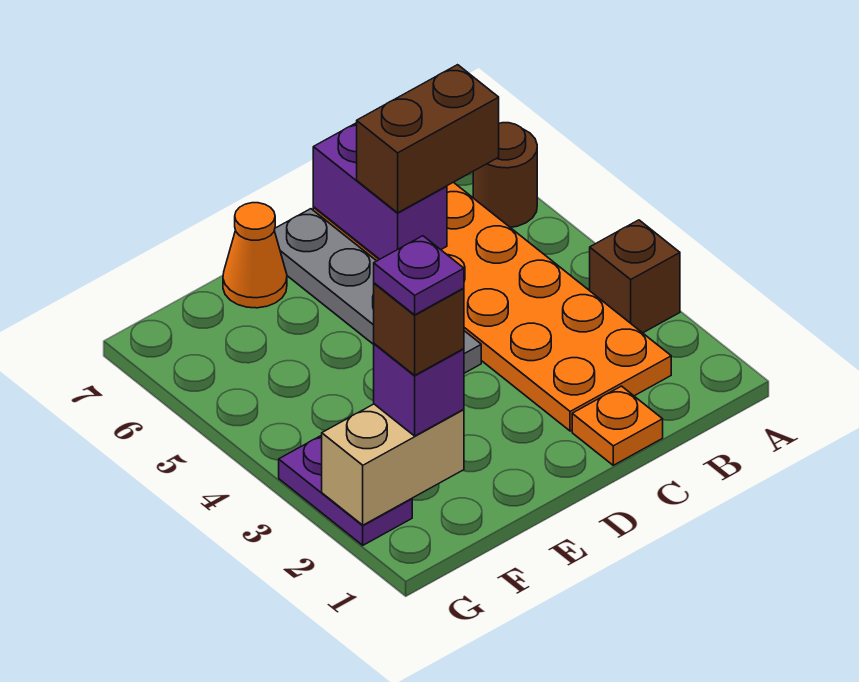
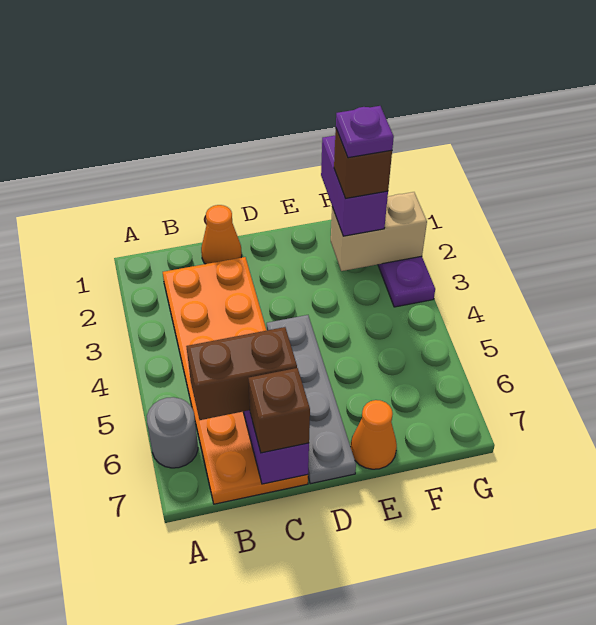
brown 1x1 brick [590,220,680,333] -> brown 1x1 brick moved to [249,368,310,453]
brown 1x1 round brick [473,123,537,227] -> grey 1x1 round brick [147,397,198,468]
orange 1x1 plate [572,386,663,465] -> orange 1x1 cone [201,205,242,264]
purple 1x1 brick [374,344,464,436] -> purple 1x2 brick [321,136,388,236]

